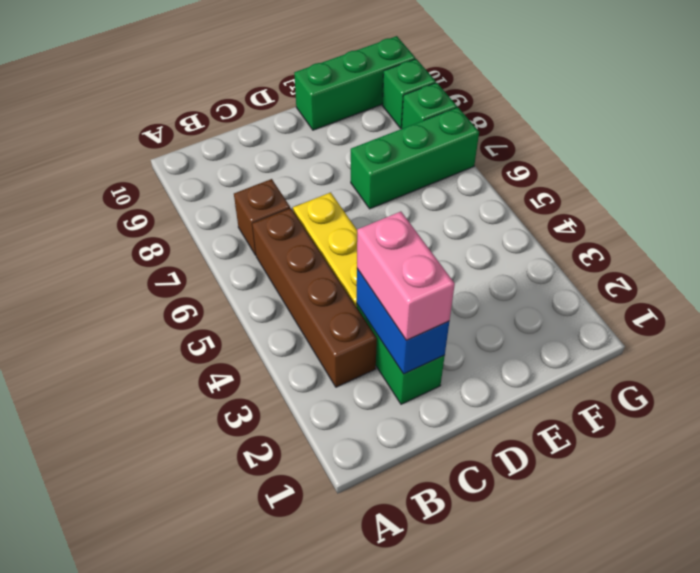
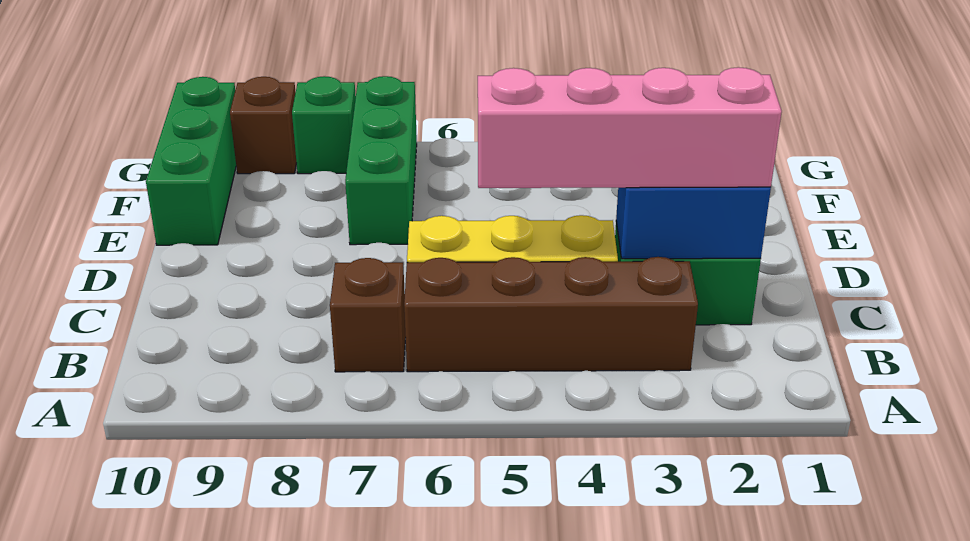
pink 1x2 brick [357,212,455,340] -> pink 1x4 brick [478,67,782,188]
green 1x1 brick [382,59,436,128] -> brown 1x1 brick [230,77,297,174]

